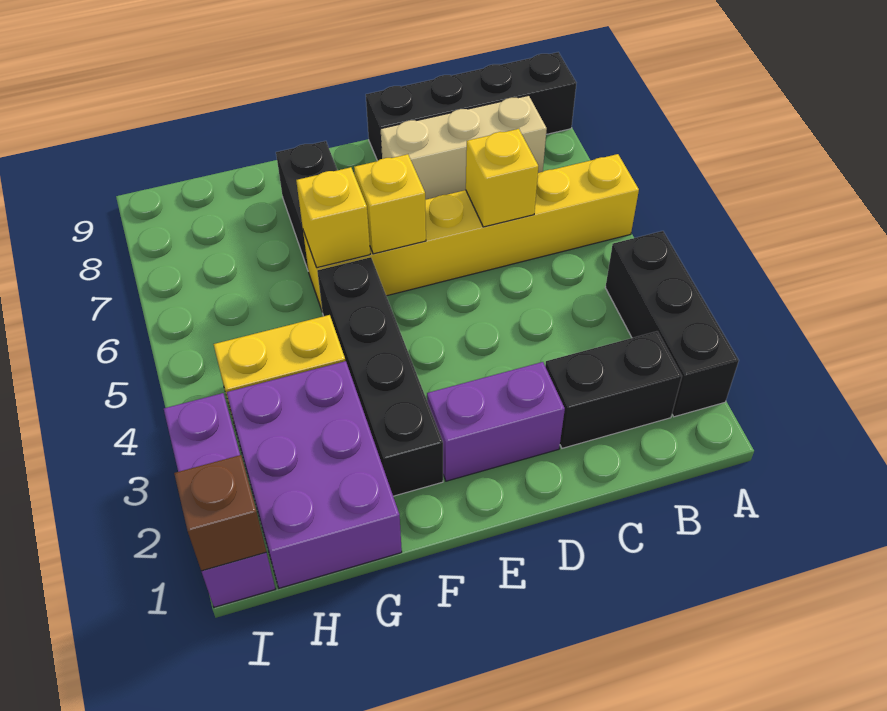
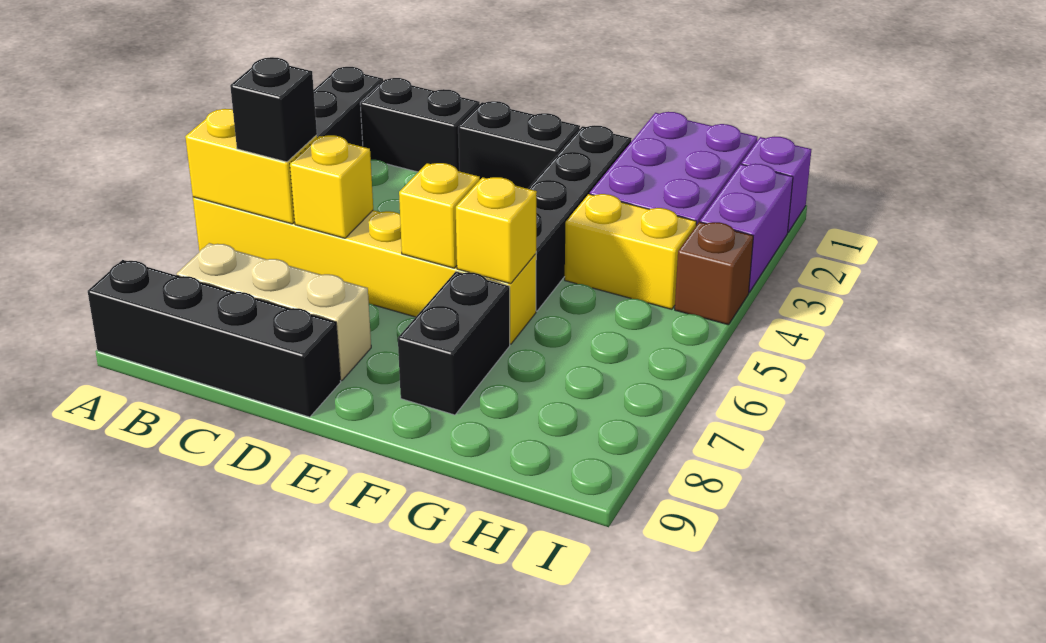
none -> yellow 1x2 brick [185,109,317,224]
none -> black 1x1 brick [230,57,317,162]
purple 1x2 brick [427,362,565,481] -> black 1x2 brick [458,101,580,189]
brown 1x1 brick [174,455,266,571] -> brown 1x1 brick moved to [675,222,753,325]

